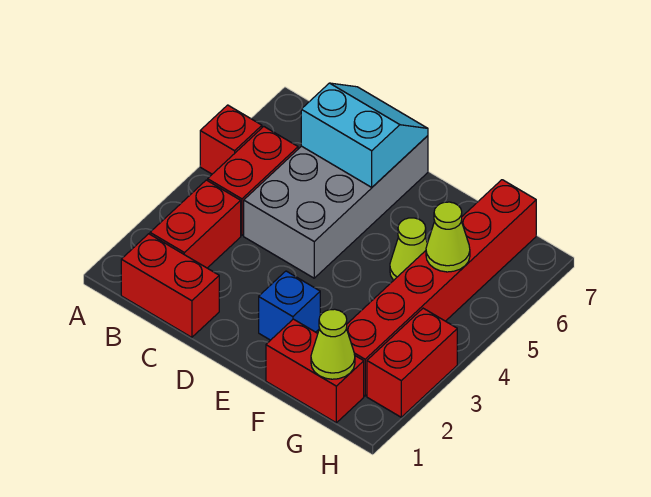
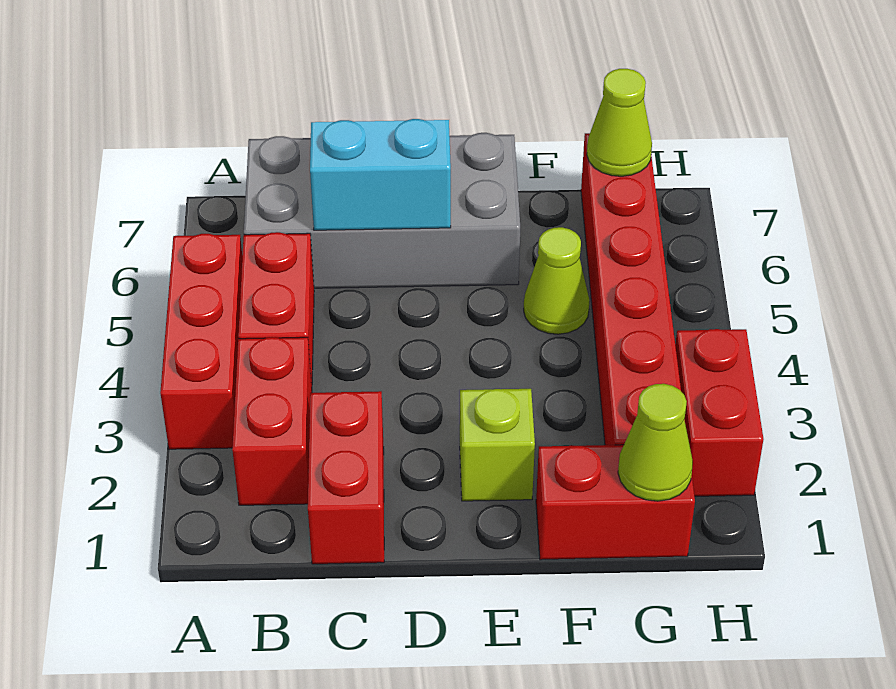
red 1x1 brick [200,105,262,174] -> red 1x3 brick [160,234,242,449]
red 1x2 brick [121,234,219,337] -> red 1x2 brick turned to [308,391,384,564]
grey 2x4 brick [244,136,428,278] -> grey 2x4 brick turned to [244,133,520,288]
blue 1x1 brick [259,271,320,340] -> lime 1x1 brick [460,389,535,501]
lime 1x1 cone [426,202,470,272] -> lime 1x1 cone moved to [587,69,652,176]

